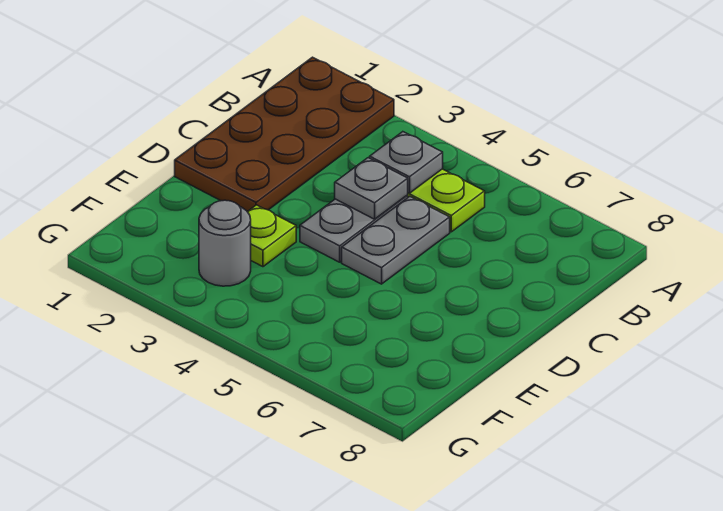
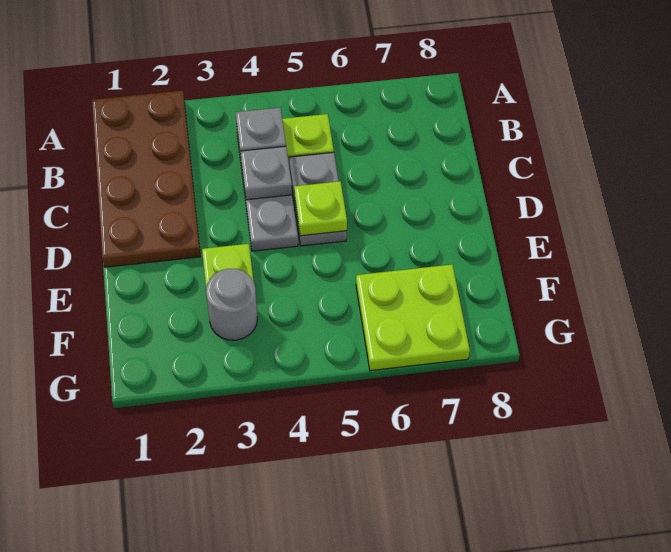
none -> lime 1x1 plate [294,181,347,236]
none -> lime 2x2 plate [356,265,470,371]

